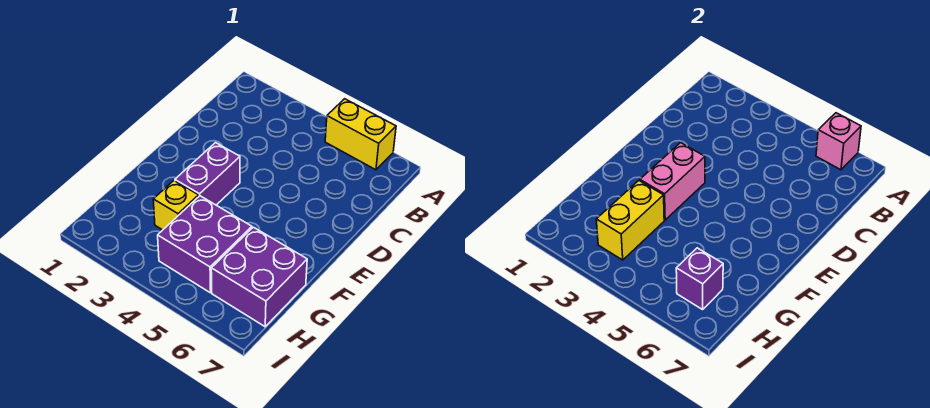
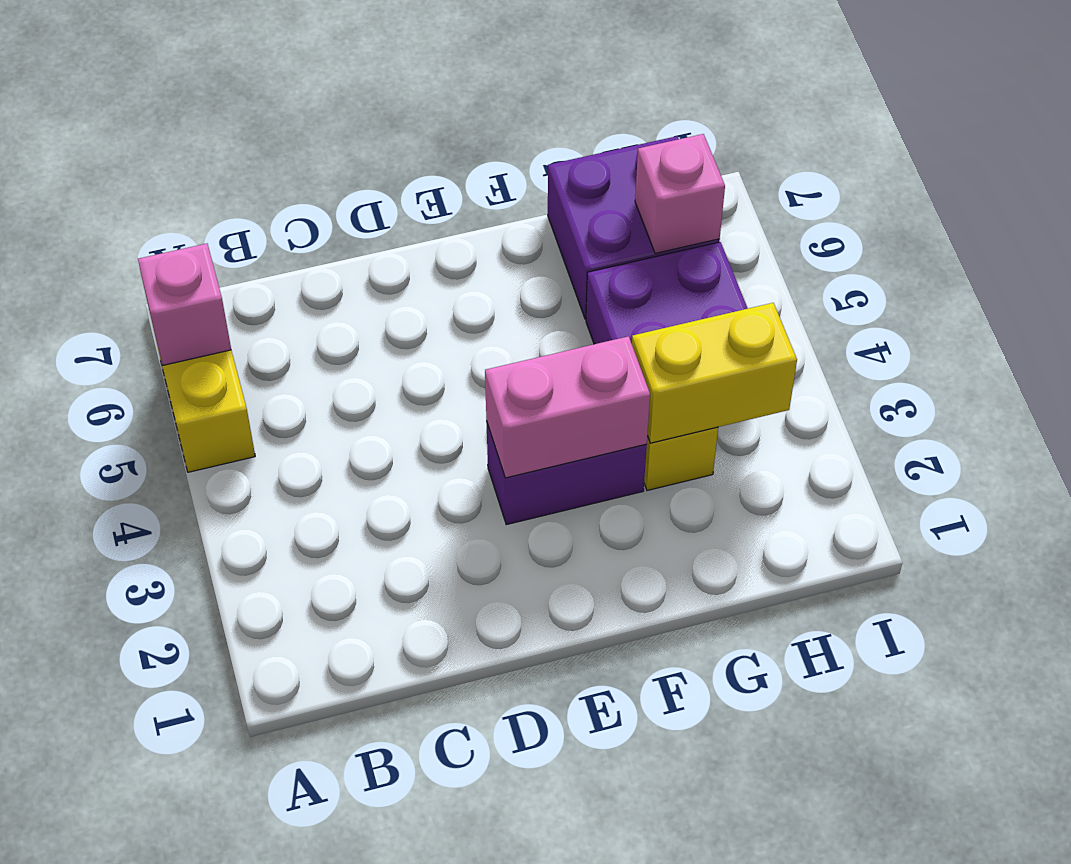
purple 1x1 brick [676,248,723,310] -> pink 1x1 brick [635,134,725,253]

